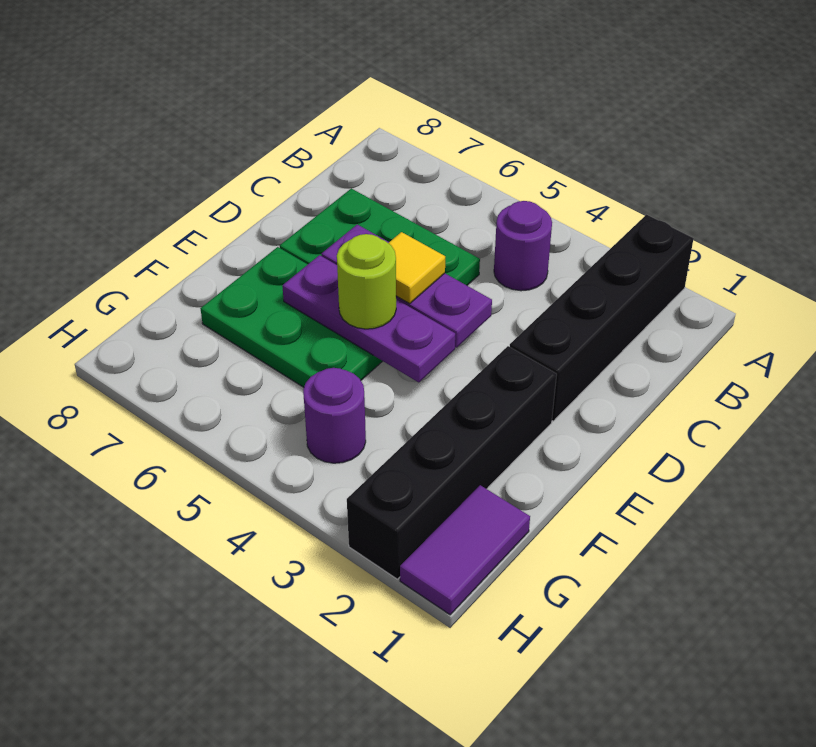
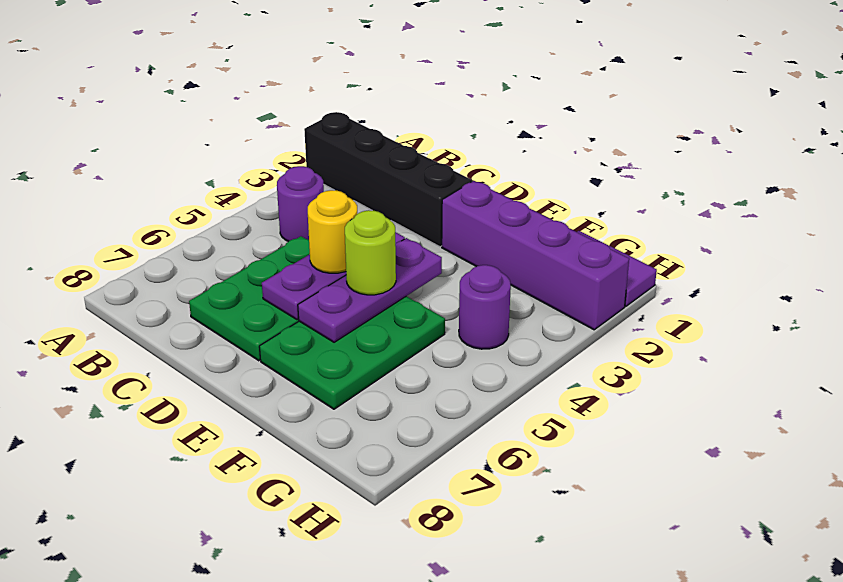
yellow 1x1 tile [389,232,445,304] -> yellow 1x1 round brick [308,190,357,273]
black 1x4 brick [347,346,557,579] -> purple 1x4 brick [442,181,629,330]

